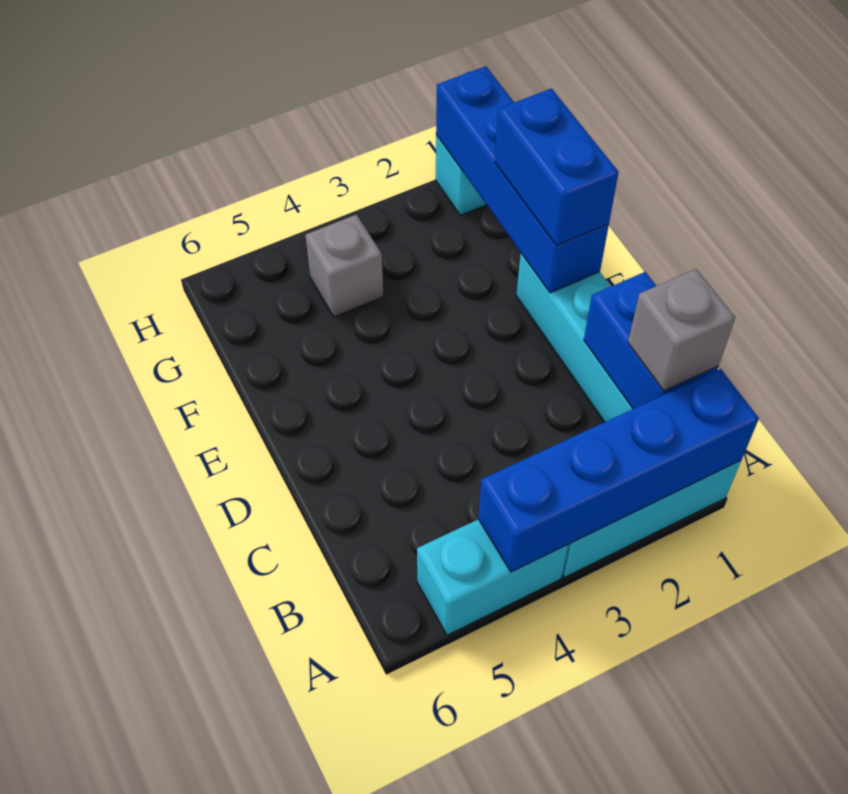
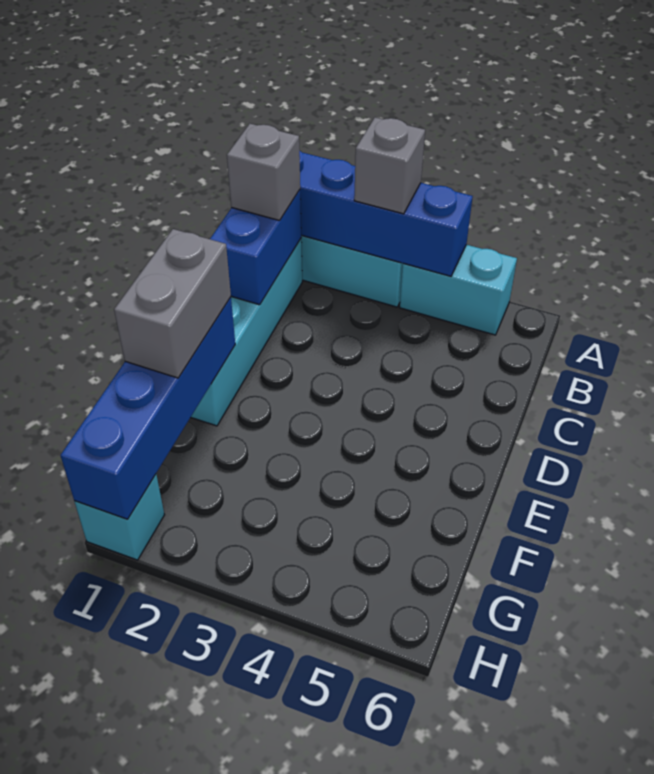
blue 1x2 brick [495,88,619,246] -> grey 1x2 brick [114,229,231,378]
grey 1x1 brick [305,215,384,317] -> grey 1x1 brick moved to [354,117,425,214]

